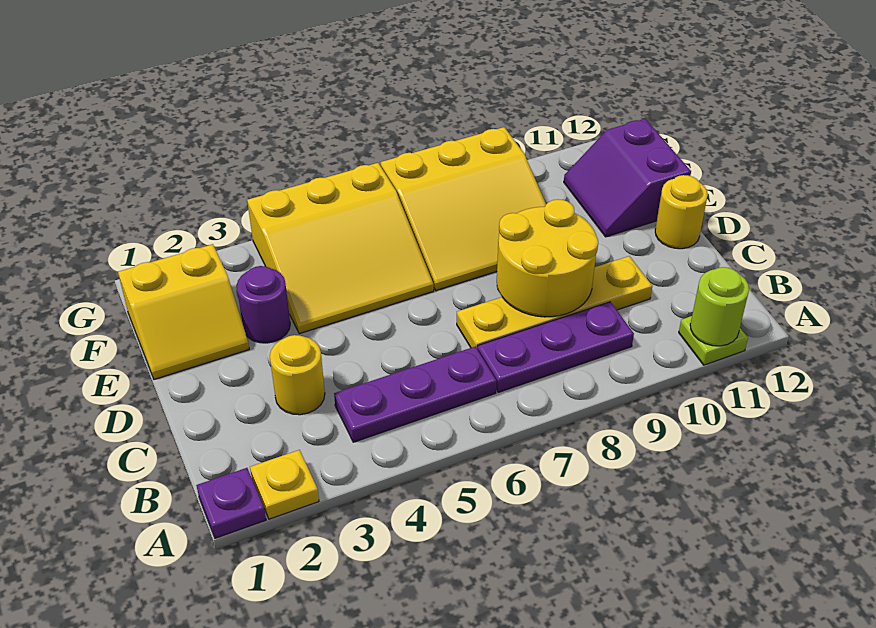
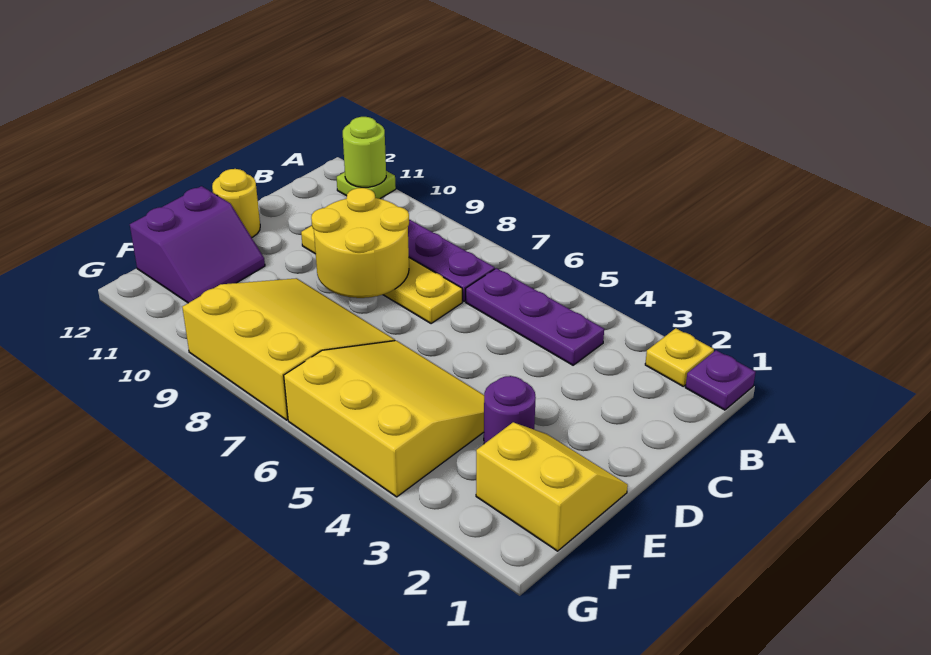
yellow 1x1 round brick [270,335,325,415] -> none

